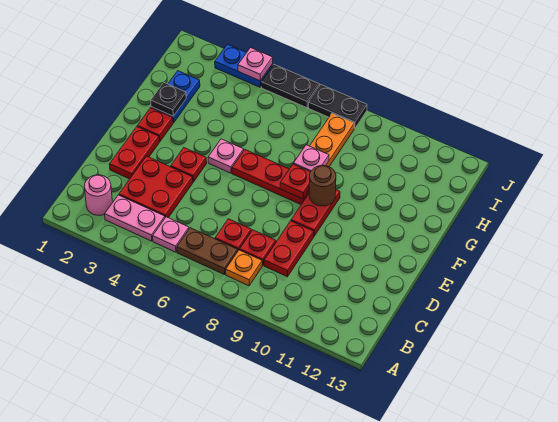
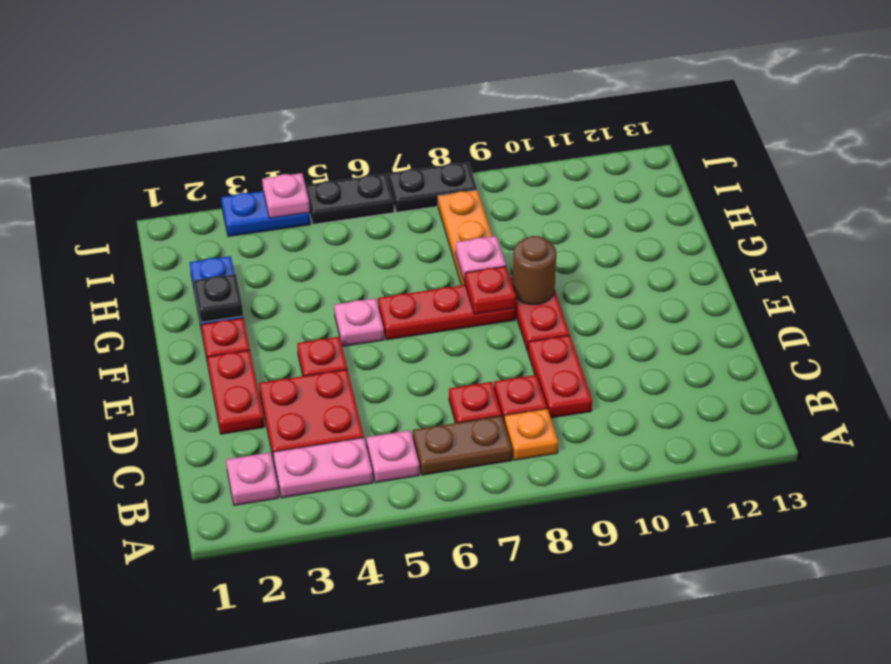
pink 1x1 round brick [84,175,113,216] -> pink 1x1 plate [226,452,279,506]

